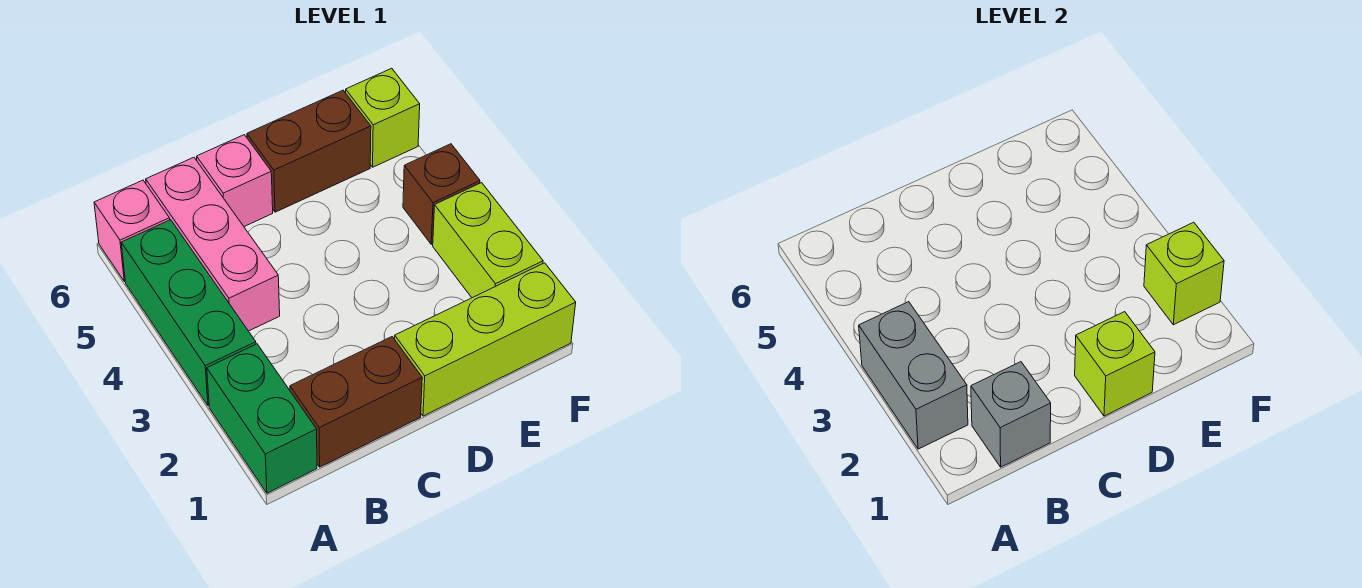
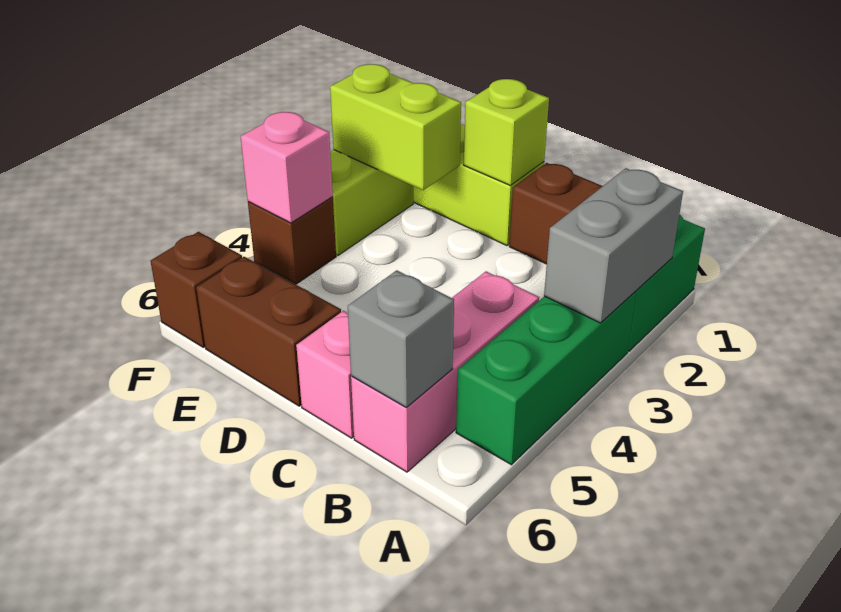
pink 1x1 brick [94,180,170,282] -> pink 1x1 brick moved to [241,112,333,223]
grey 1x1 brick [971,362,1051,467] -> grey 1x1 brick moved to [348,270,454,408]
lime 1x1 brick [1144,222,1224,325] -> lime 1x2 brick [330,64,461,190]
lime 1x1 brick [346,68,420,167] -> brown 1x1 brick [151,232,242,347]

